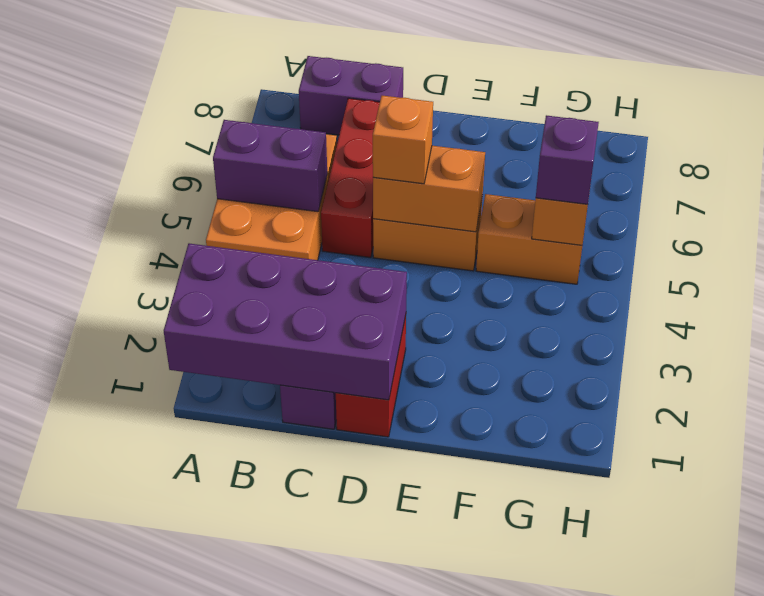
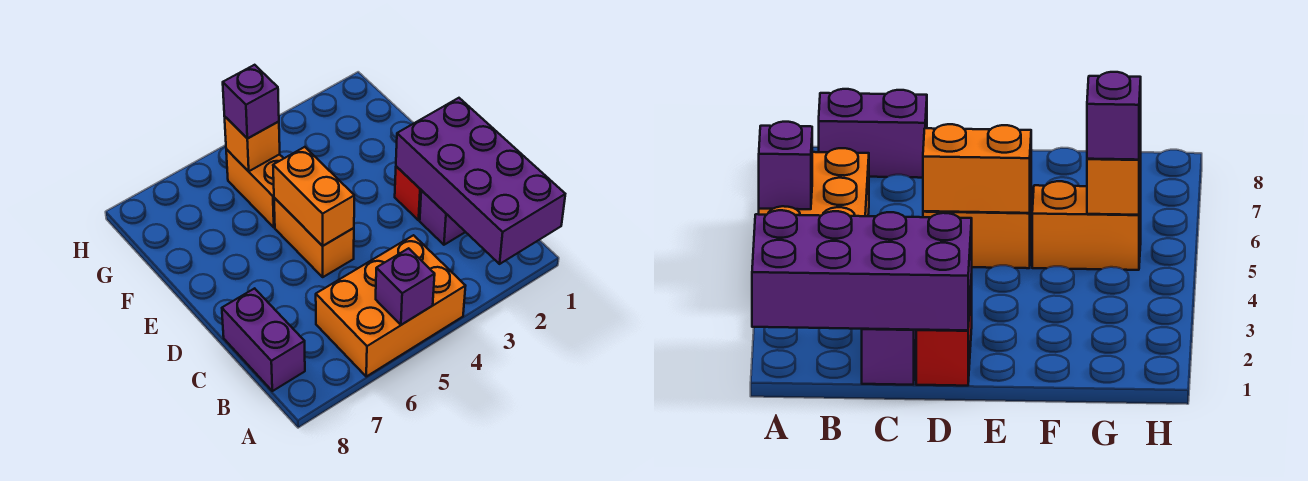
purple 1x2 brick [213,120,327,212] -> purple 1x1 brick [376,248,435,325]
red 1x3 brick [321,98,380,258] -> none
orange 1x1 brick [373,95,433,184] -> none

